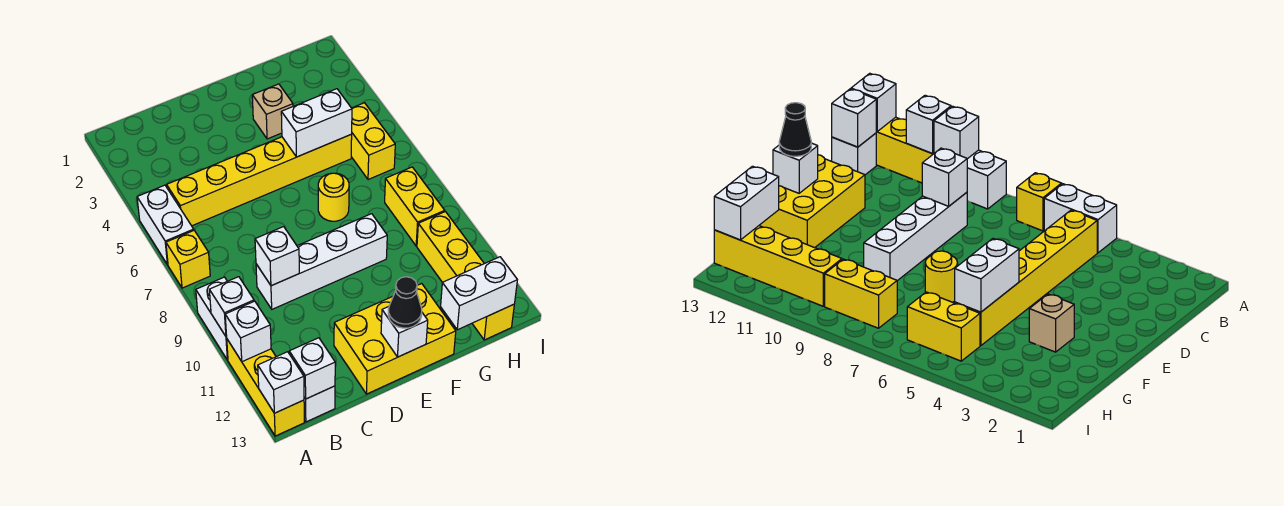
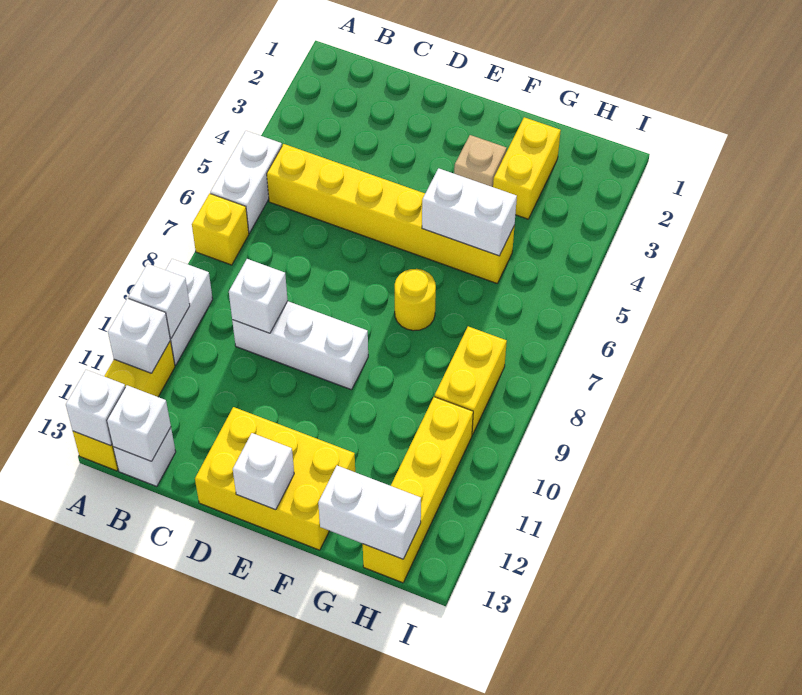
white 1x4 brick [256,214,387,309] -> white 1x3 brick [232,301,368,390]
black 1x1 cone [388,277,422,328] -> none
yellow 1x2 brick [351,103,395,180] -> yellow 1x2 brick moved to [493,117,561,219]

